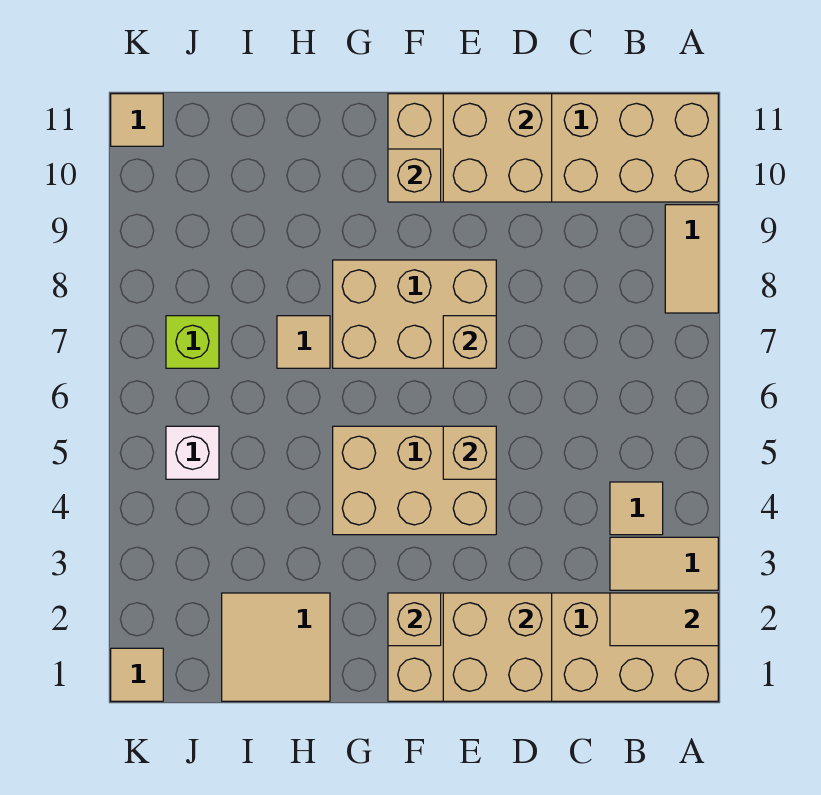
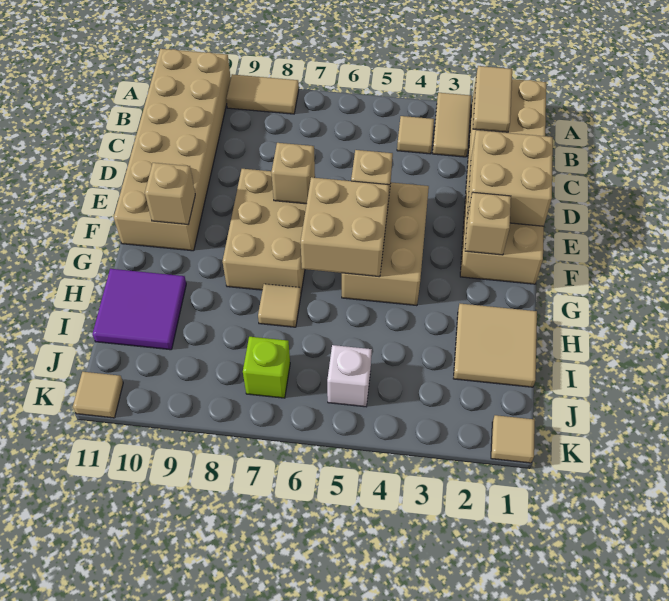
tan 2x2 brick [443,94,552,202] -> tan 2x2 brick moved to [301,177,389,277]
none -> purple 2x2 tile [92,269,186,350]

